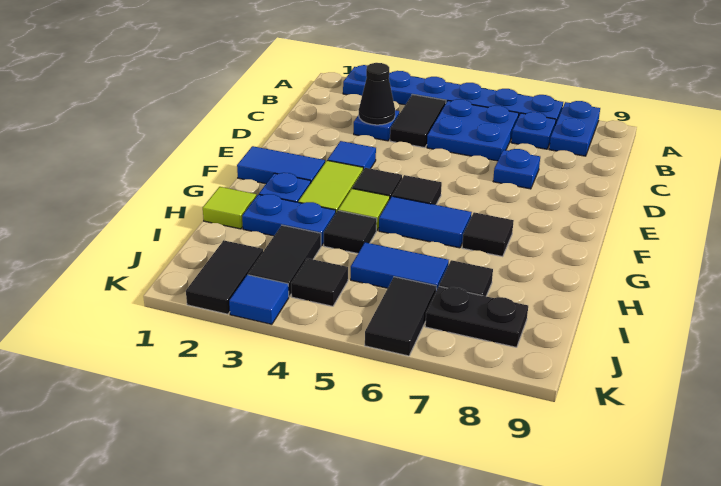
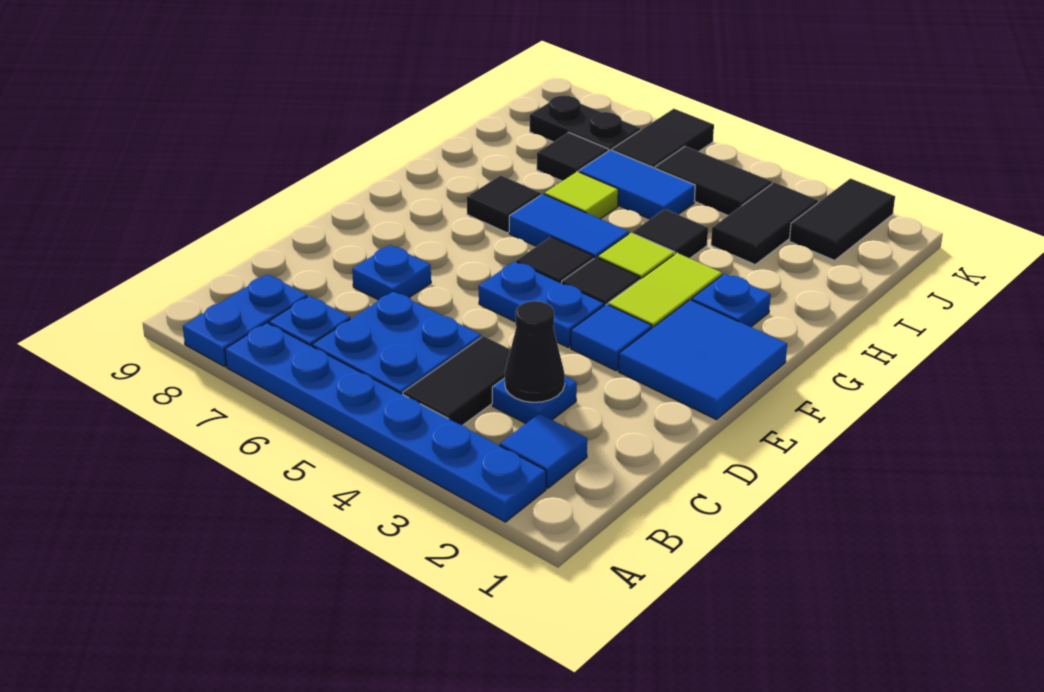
blue 1x2 tile [237,146,325,184] -> blue 2x2 tile [619,300,787,420]
lime 1x1 tile [203,187,256,229] -> lime 1x1 tile moved to [545,171,618,219]
blue 1x2 plate [242,194,336,246] -> blue 1x2 plate moved to [479,261,604,347]
black 1x1 tile [291,258,348,306] -> black 1x2 tile [655,146,772,215]
blue 1x1 tile [229,275,289,324] -> blue 1x1 tile moved to [500,414,587,488]

